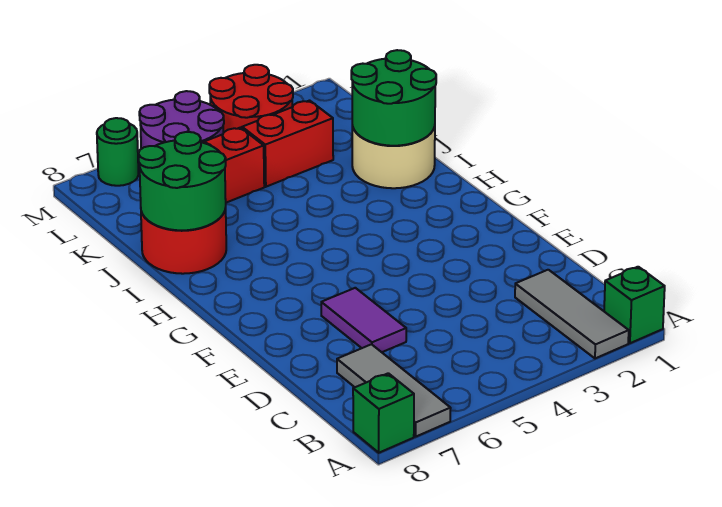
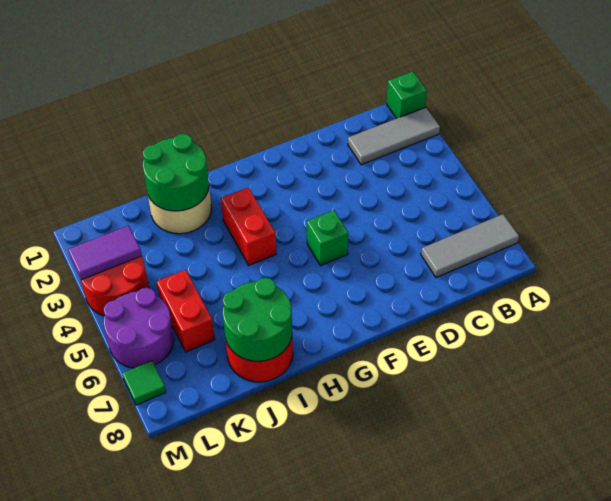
green 1x1 brick [353,373,414,453] -> green 1x1 brick moved to [307,210,348,266]
purple 1x2 tile [321,288,406,352] -> purple 1x2 tile moved to [68,226,142,280]
red 1x2 brick [242,101,333,187] -> red 1x2 brick moved to [221,187,276,265]
green 1x1 round brick [97,118,139,186] -> green 1x1 tile [122,361,166,405]

